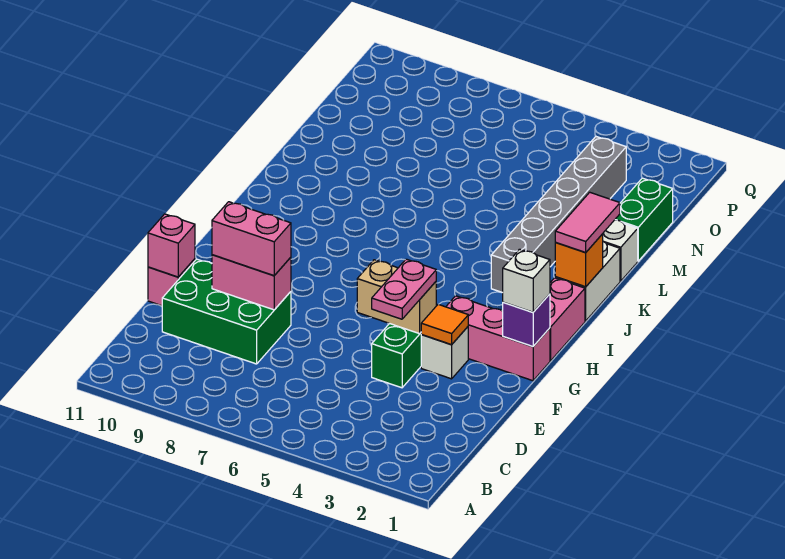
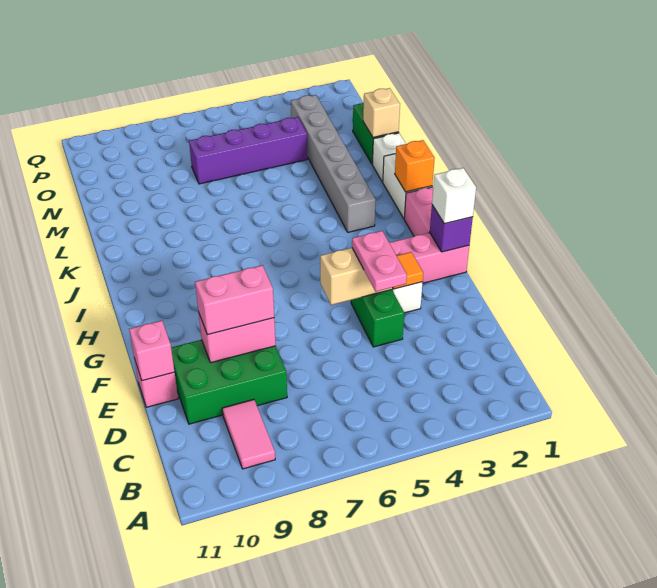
pink 1x2 tile [555,192,620,253] -> pink 1x2 tile moved to [222,400,275,469]
none -> tan 1x1 brick [363,88,400,138]
none -> purple 1x4 brick [189,117,308,184]

